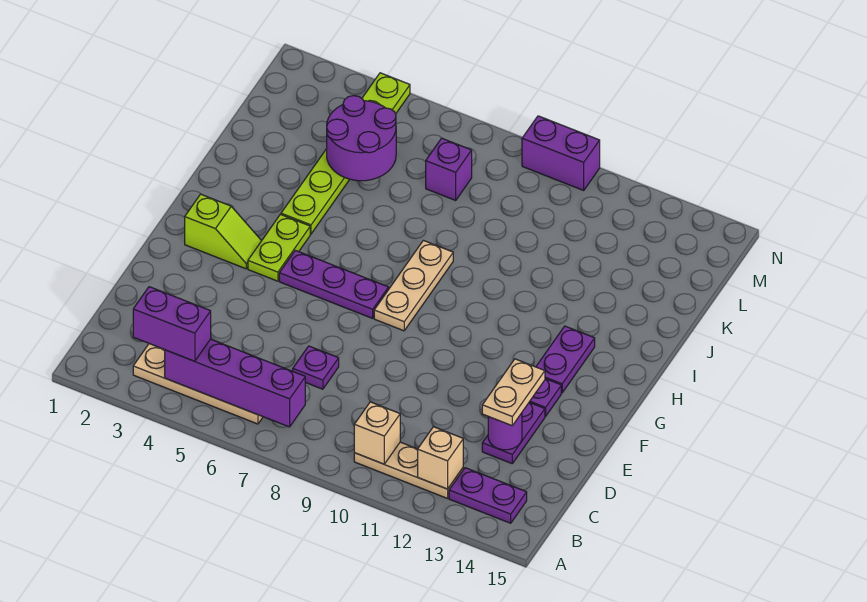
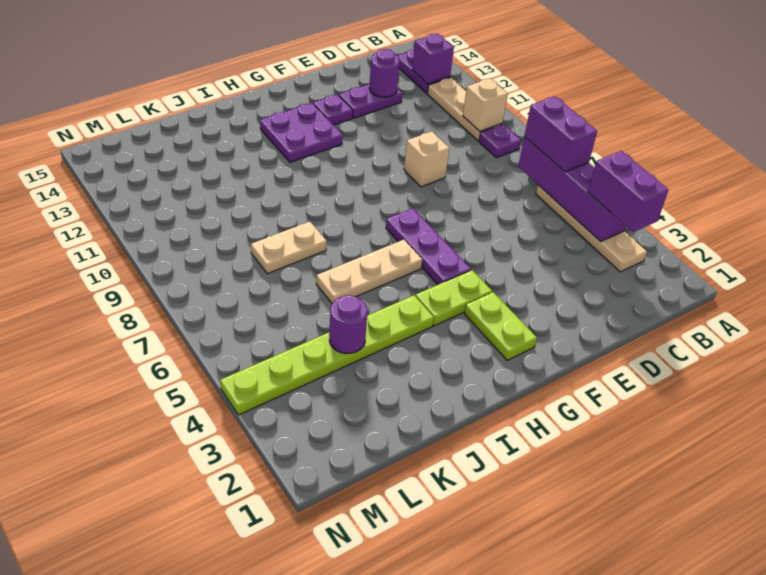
tan 1x1 brick [418,427,463,489] -> tan 1x1 brick moved to [404,131,449,187]
purple 1x1 plate [293,346,339,389] -> purple 1x1 plate moved to [479,124,521,158]
tan 1x2 plate [482,359,545,426] -> tan 1x2 plate moved to [251,222,327,274]
lime 1x2 slope [185,194,261,269] -> lime 1x2 plate [464,292,537,360]
tan 1x3 plate [374,240,453,331] -> tan 1x3 plate moved to [316,240,422,303]
purple 1x2 plate [536,326,595,393] -> purple 2x2 plate [260,103,343,162]
purple 2x2 round brick [327,96,396,181] -> purple 1x1 round brick [329,295,368,354]
purple 1x1 brick [426,138,472,200] -> purple 1x1 brick moved to [412,34,454,84]
purple 1x2 brick [522,116,600,190] -> purple 1x2 brick moved to [524,96,597,172]

